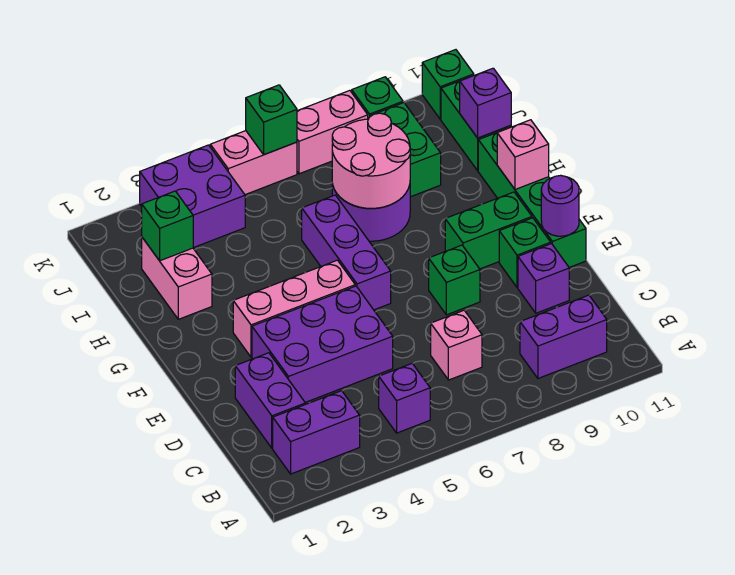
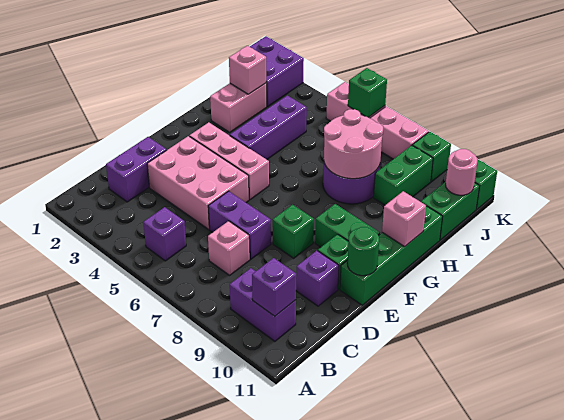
purple 1x2 brick [273,391,360,474] -> purple 1x2 brick moved to [208,191,271,259]
purple 2x3 brick [252,286,393,402] -> pink 2x3 brick [147,136,249,229]
purple 1x1 round brick [541,175,579,236] -> green 1x1 round brick [347,227,379,276]
purple 1x3 brick [302,195,391,310] -> purple 1x3 brick moved to [230,95,307,159]
green 1x1 brick [142,191,193,261] -> pink 1x1 brick [229,46,266,94]
purple 1x1 brick [460,68,511,138] -> purple 1x1 brick moved to [252,258,296,316]
purple 2x2 brick [140,145,245,248] -> purple 2x2 brick moved to [250,36,304,107]
none -> pink 1x1 round brick [446,149,478,195]

